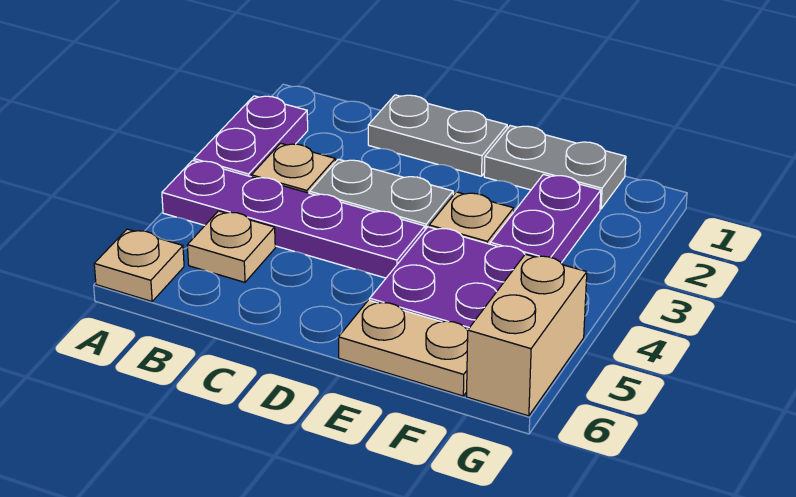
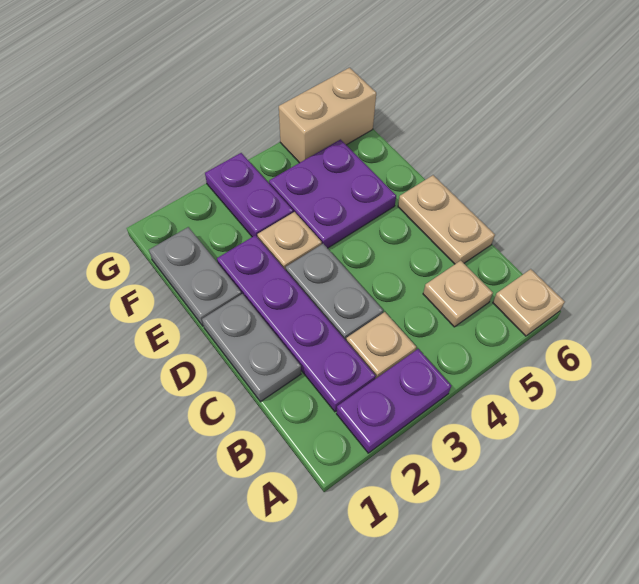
purple 1x4 plate [162,160,425,278] -> purple 1x4 plate moved to [217,235,376,412]
tan 1x2 plate [338,300,468,396] -> tan 1x2 plate moved to [398,175,495,264]
purple 1x2 plate [490,174,601,263] -> purple 1x2 plate turned to [205,153,293,237]

